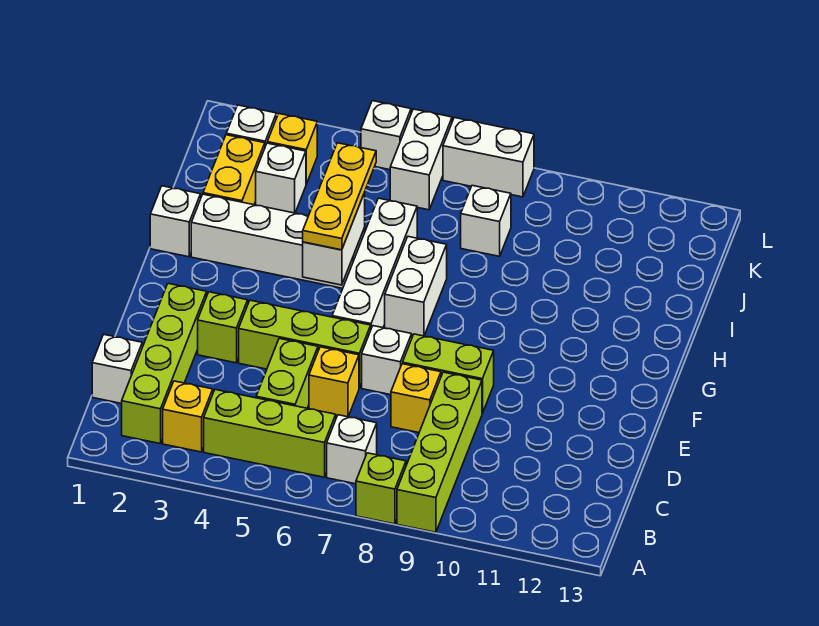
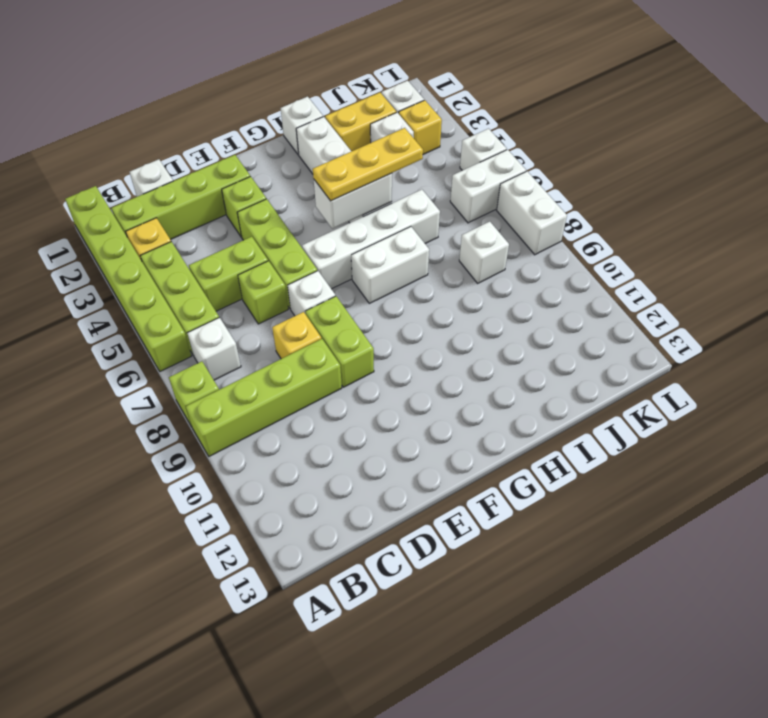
none -> lime 1x6 brick [65,186,191,371]
yellow 1x1 brick [309,347,359,417] -> lime 1x1 brick [238,261,288,324]

